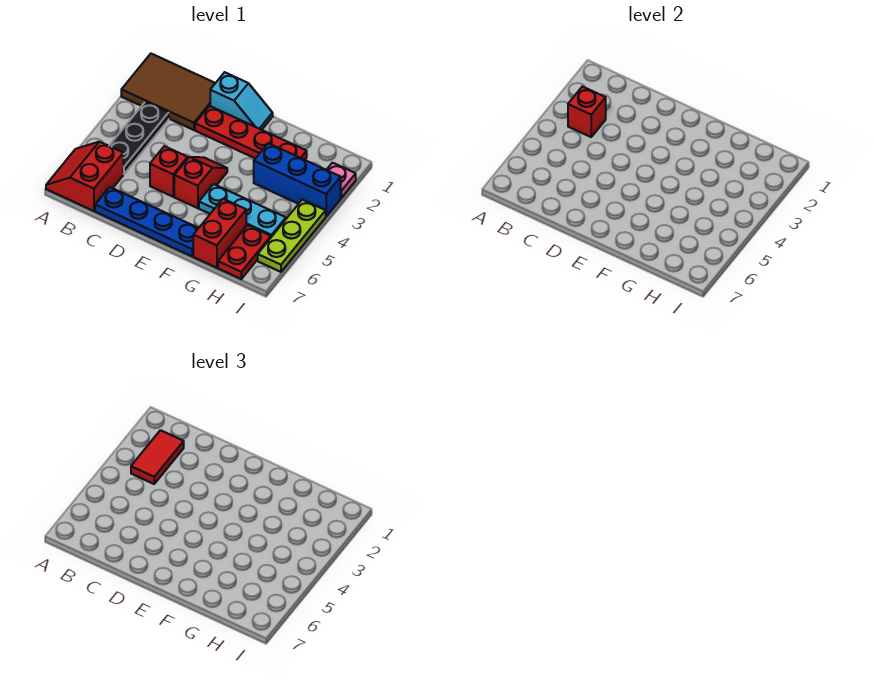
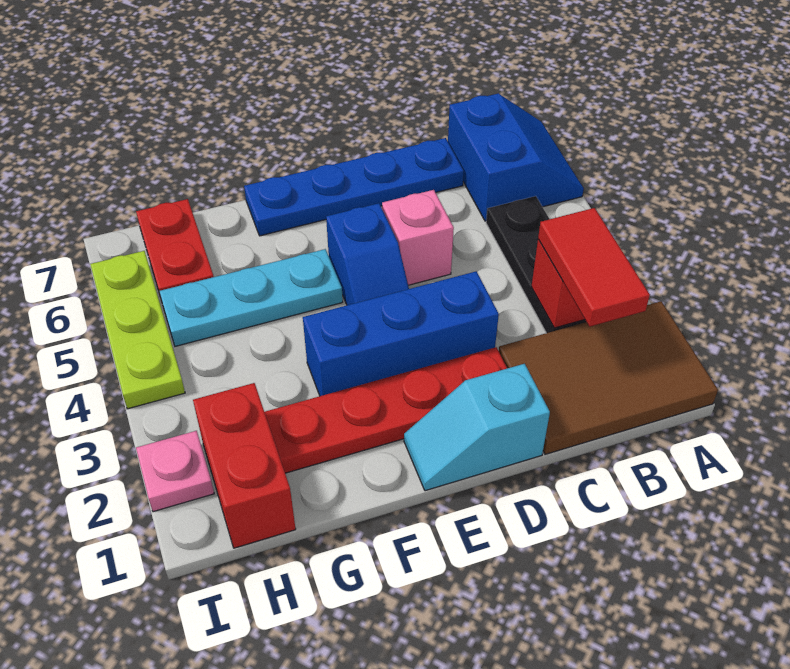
red 2x2 slope [46,142,123,211] -> blue 2x2 slope [448,93,584,221]
red 1x1 brick [150,146,188,197] -> pink 1x1 brick [382,190,454,285]
red 1x2 slope [174,157,227,208] -> blue 1x2 slope [326,203,409,305]
blue 1x3 brick [254,143,341,216] -> blue 1x3 brick moved to [303,271,499,396]
red 1x2 brick [193,199,246,268] -> red 1x2 brick moved to [193,383,296,548]

